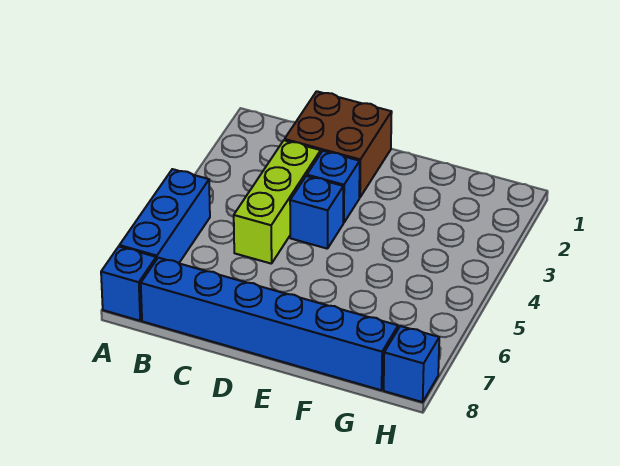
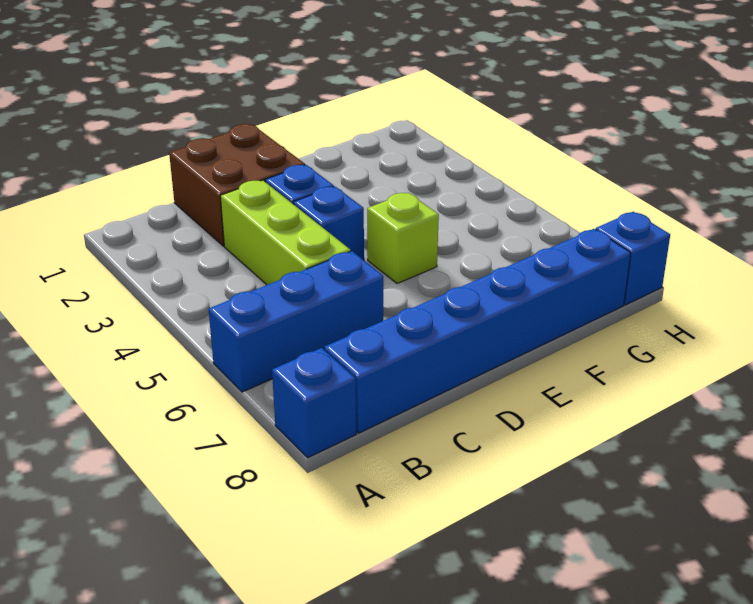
blue 1x3 brick [119,169,210,263] -> blue 1x3 brick turned to [209,251,383,392]
none -> lime 1x1 brick [367,193,439,284]

